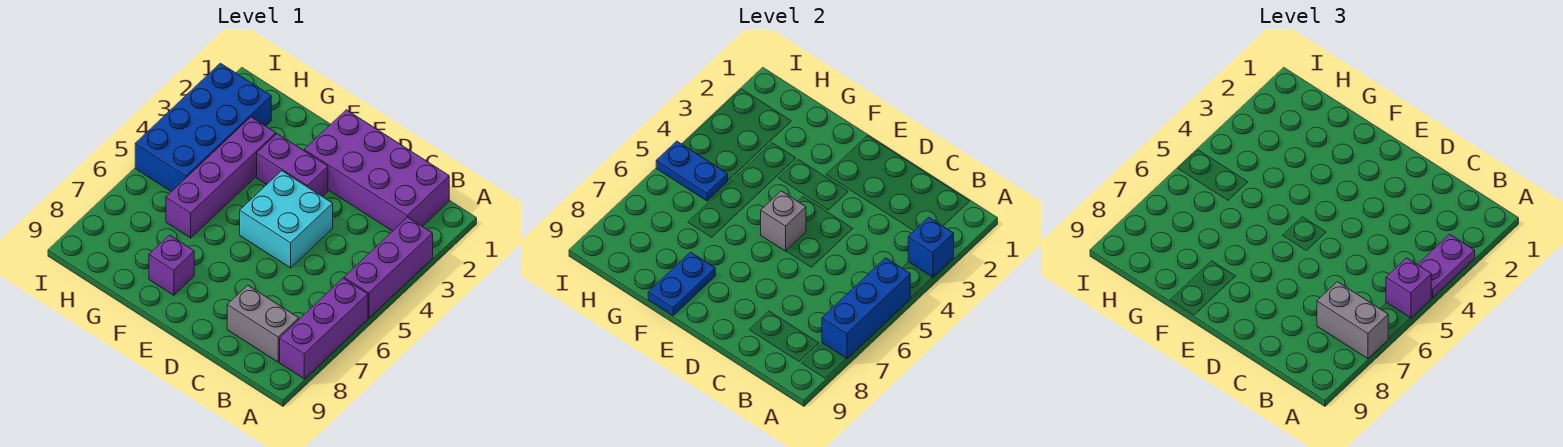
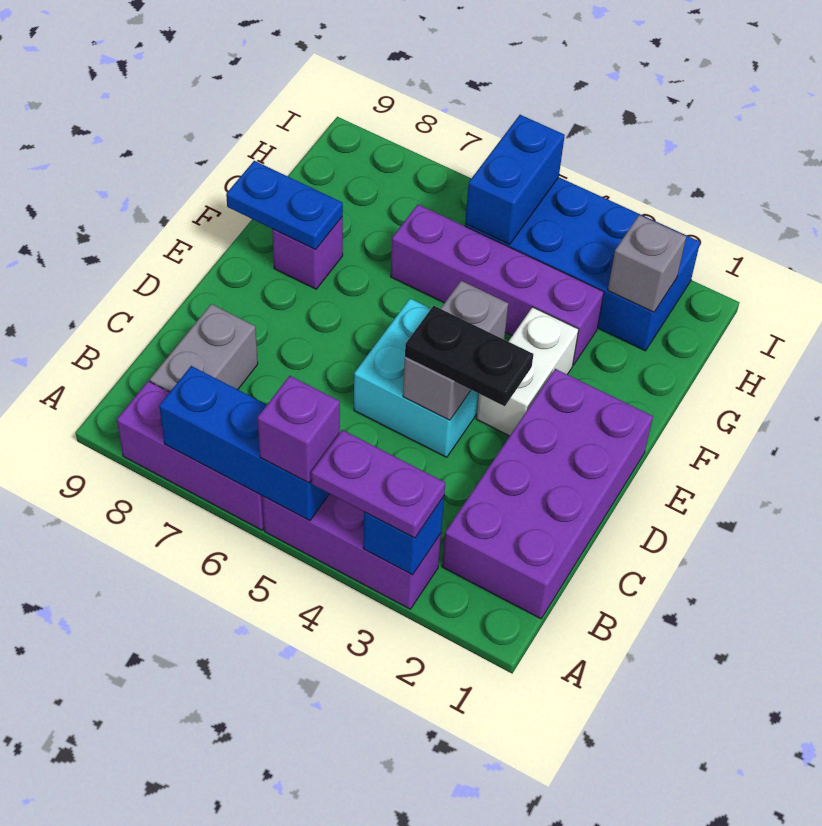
grey 1x2 brick [1317,282,1388,359] -> grey 1x2 brick moved to [403,281,508,420]
none -> black 1x2 plate [405,306,534,406]
purple 1x2 brick [257,134,328,197] -> white 1x2 brick [476,307,579,436]
grey 1x1 brick [761,191,806,251] -> grey 1x1 brick moved to [608,215,686,312]
blue 1x2 plate [656,141,728,201] -> blue 1x2 brick [465,115,565,245]

